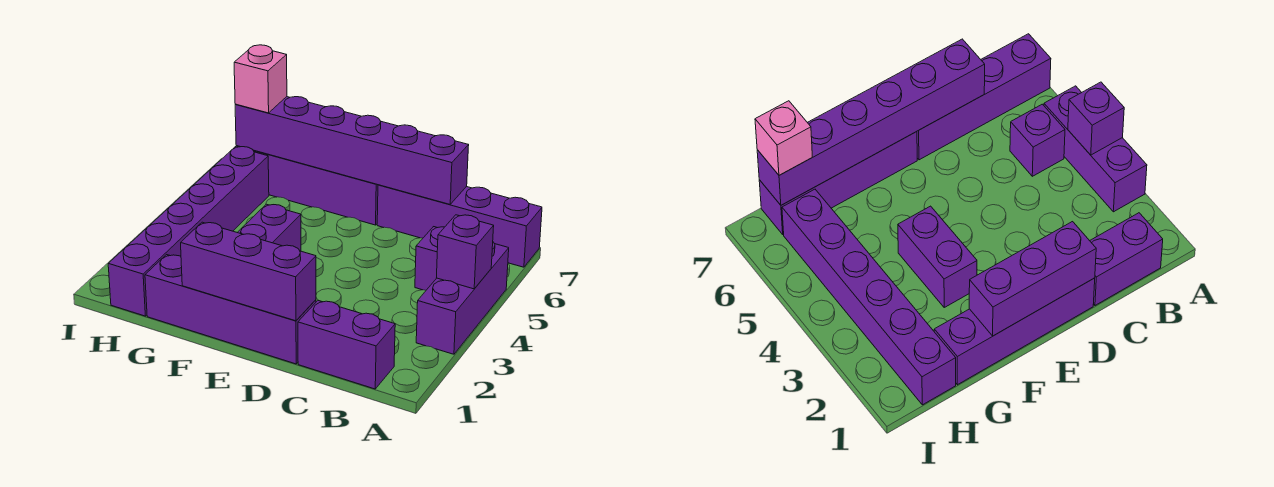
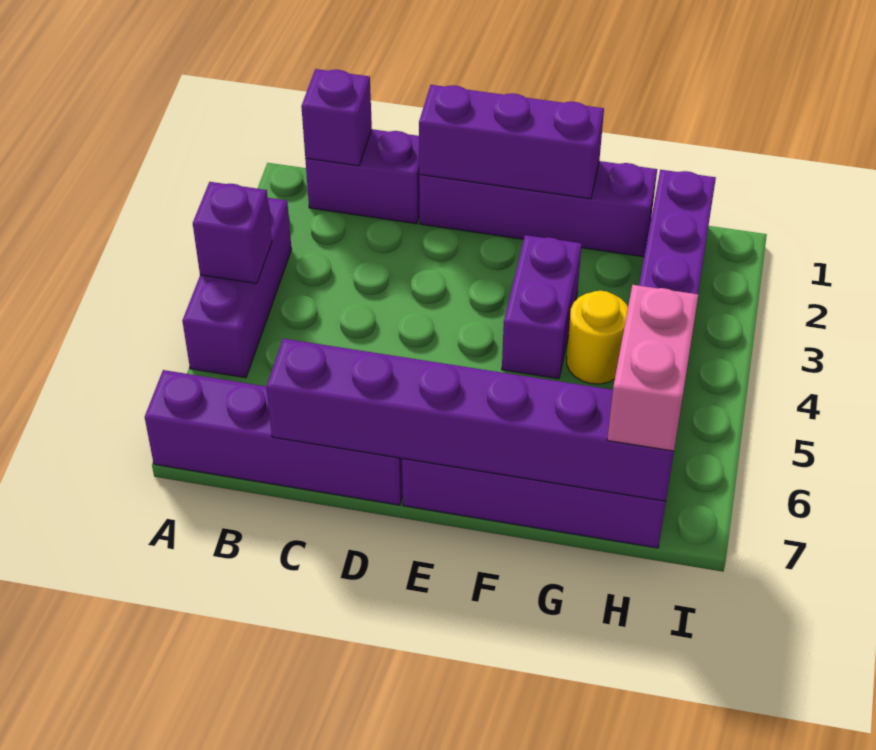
purple 1x1 brick [415,227,444,290] -> purple 1x1 brick moved to [301,69,372,166]
none -> yellow 1x1 round brick [567,291,628,384]
pink 1x1 brick [234,45,287,113] -> pink 1x2 brick [607,285,698,451]

